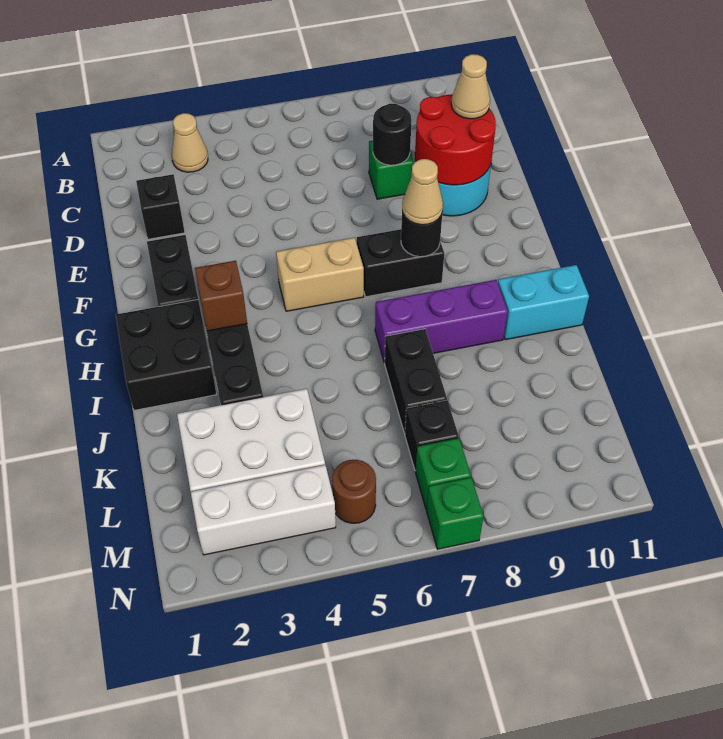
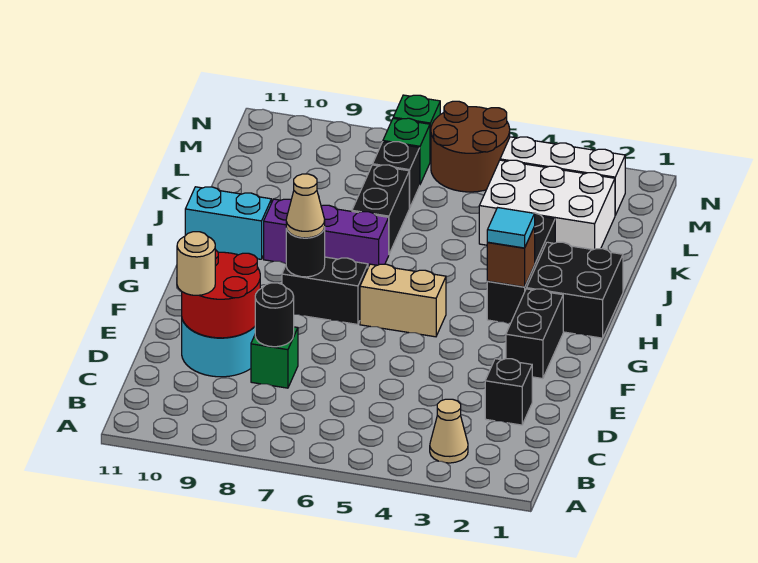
tan 1x1 cone [451,54,490,119] -> tan 1x1 round brick [177,232,215,295]
none -> cyan 1x1 tile [487,208,535,248]
brown 1x1 round brick [332,460,376,523] -> brown 2x2 round brick [431,101,510,192]

